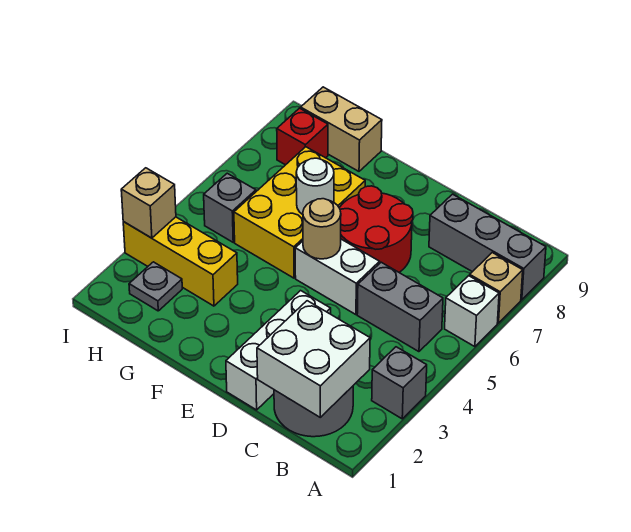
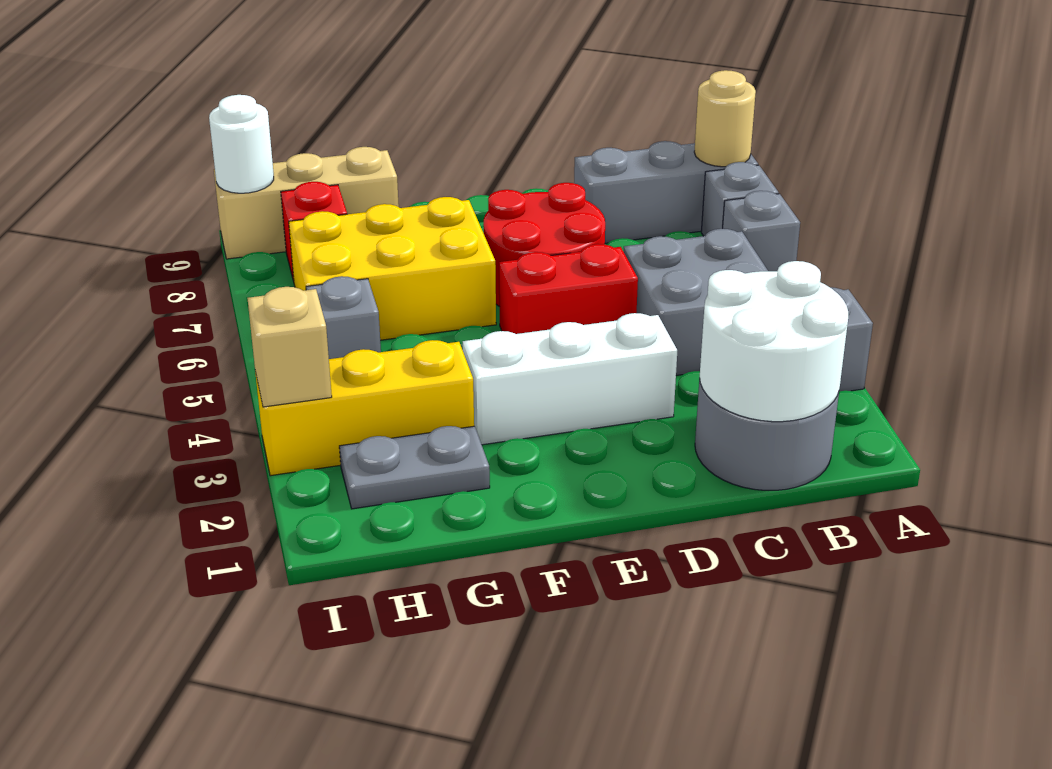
white 1x1 brick [445,276,499,347] -> grey 1x1 brick [723,191,800,271]
tan 1x1 brick [470,253,523,323] -> grey 1x1 brick [701,162,779,236]
white 2x2 brick [257,301,370,417] -> white 2x2 round brick [700,261,848,422]
grey 1x2 brick [357,262,443,352] -> grey 2x2 brick [623,229,768,375]
white 1x3 brick [226,291,331,410] -> white 1x3 brick turned to [463,313,677,445]
white 1x2 brick [295,239,380,315] -> red 1x2 brick [499,244,638,334]
tan 1x1 round brick [303,199,341,259] -> tan 1x1 round brick moved to [694,70,756,167]
yellow 2x3 brick [234,147,365,278] -> yellow 2x3 brick turned to [289,197,496,340]
white 1x1 round brick [296,158,334,214] -> white 1x1 round brick moved to [209,95,274,193]
tan 1x2 brick [301,87,382,171] -> tan 1x3 brick [214,147,399,259]
grey 1x1 plate [129,262,182,311] -> grey 1x2 plate [339,426,490,509]

